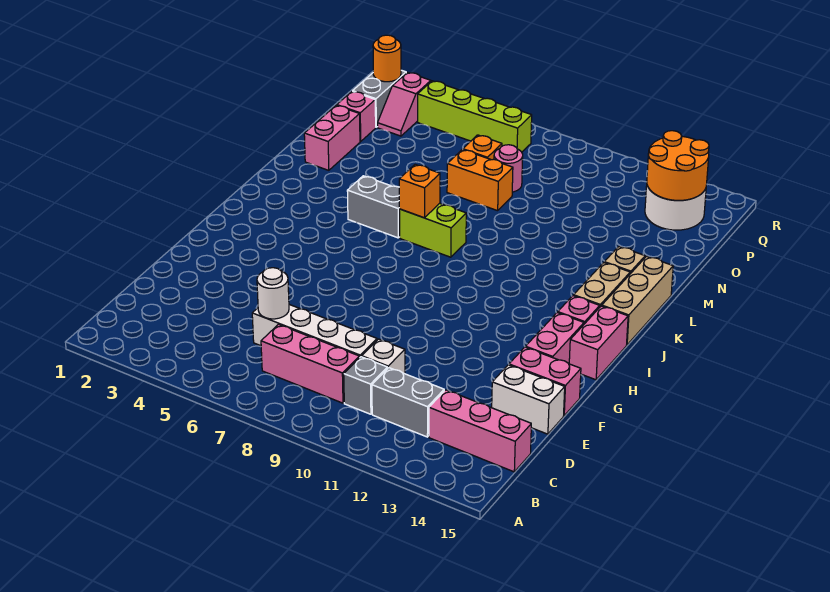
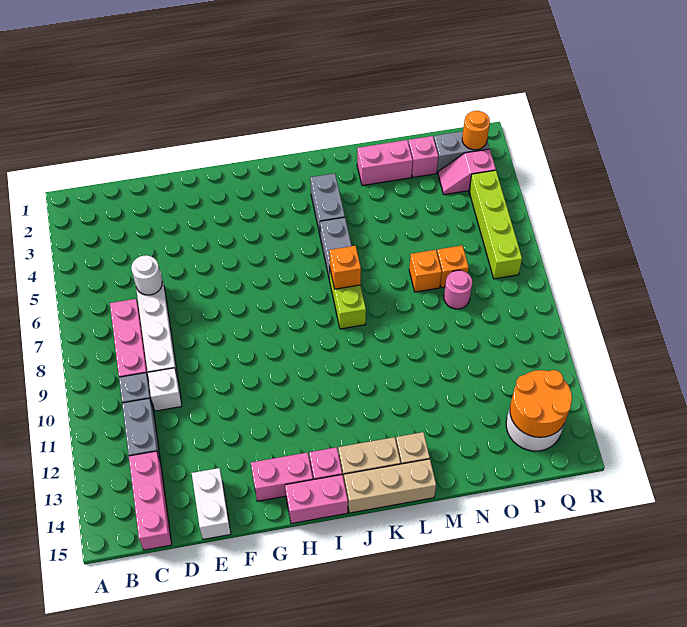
pink 1x2 brick [509,347,581,416] -> none
none -> grey 1x2 brick [310,173,345,234]
orange 1x2 brick [447,149,513,211] -> orange 1x1 brick [409,250,442,292]

